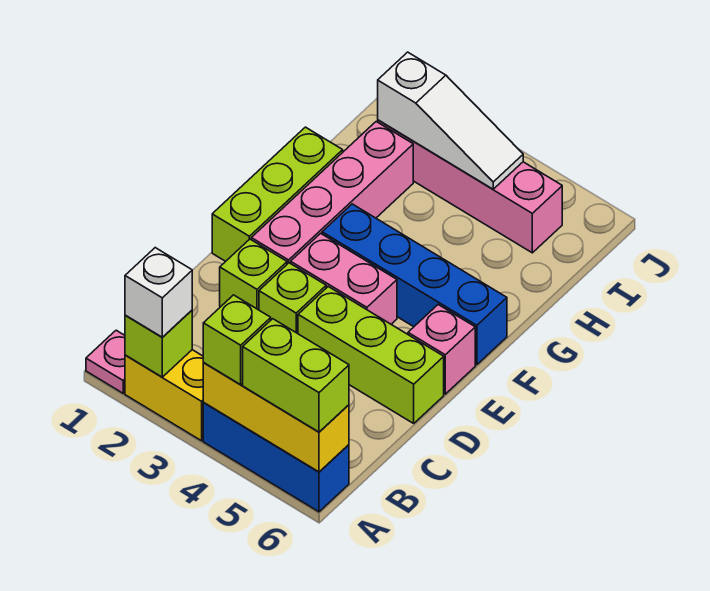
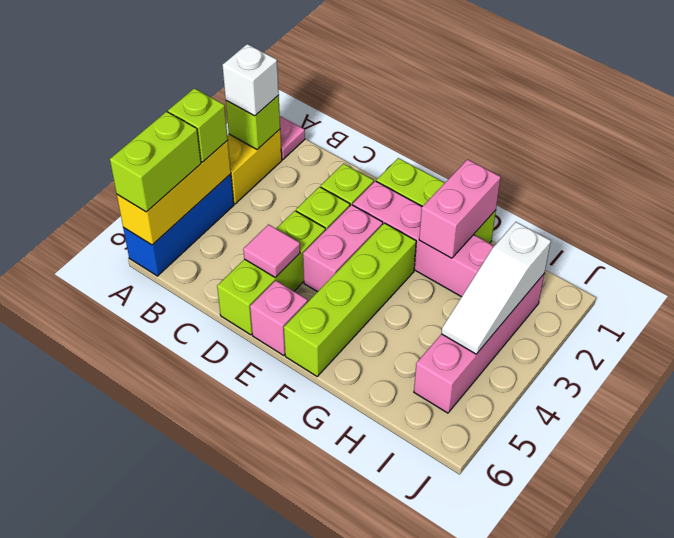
none -> pink 1x1 tile [243,224,300,278]
blue 1x4 brick [322,204,507,365] -> lime 1x4 brick [284,223,416,376]
none -> pink 1x2 brick [419,159,501,258]

